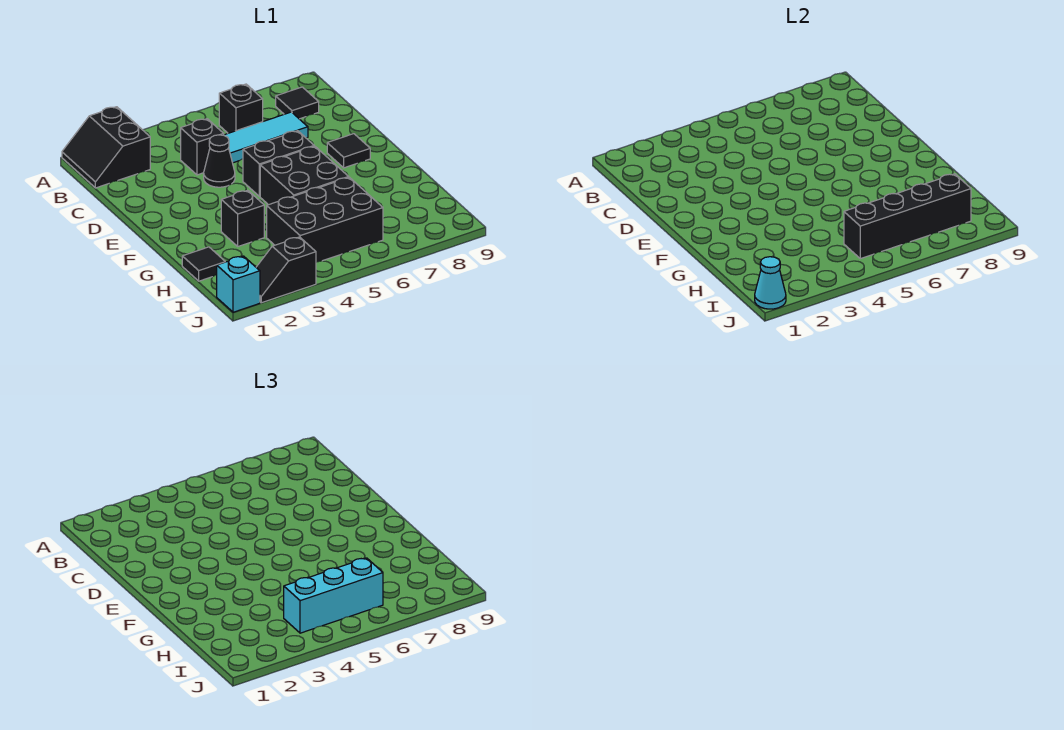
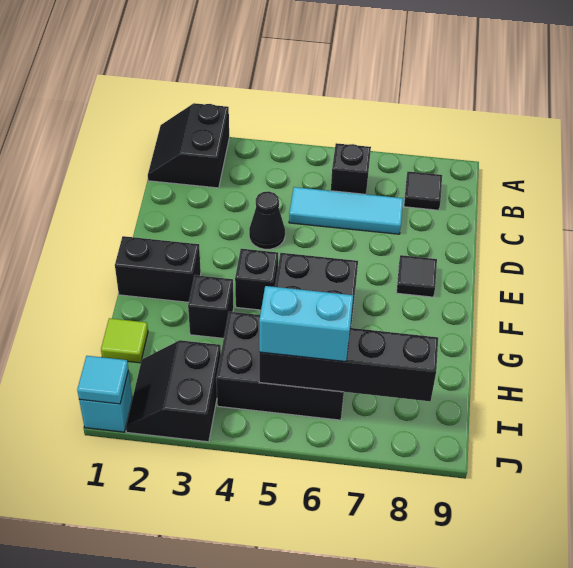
black 1x1 brick [181,119,224,175] -> black 1x1 brick moved to [235,249,278,310]
black 1x2 brick [243,131,314,196] -> black 1x2 brick moved to [115,236,201,302]
black 1x1 tile [182,247,225,281] -> lime 1x1 tile [101,318,148,363]
cyan 1x3 brick [284,558,383,633] -> cyan 1x2 brick [259,286,353,362]
cyan 1x1 cone [755,257,786,309] -> cyan 1x1 tile [77,356,128,404]
black 1x2 slope [256,237,316,303] -> black 2x2 slope [126,340,221,442]

